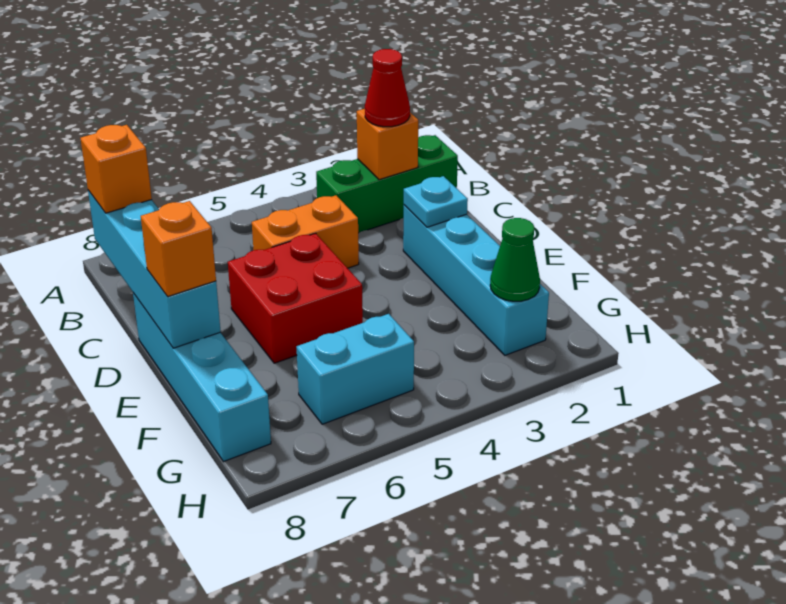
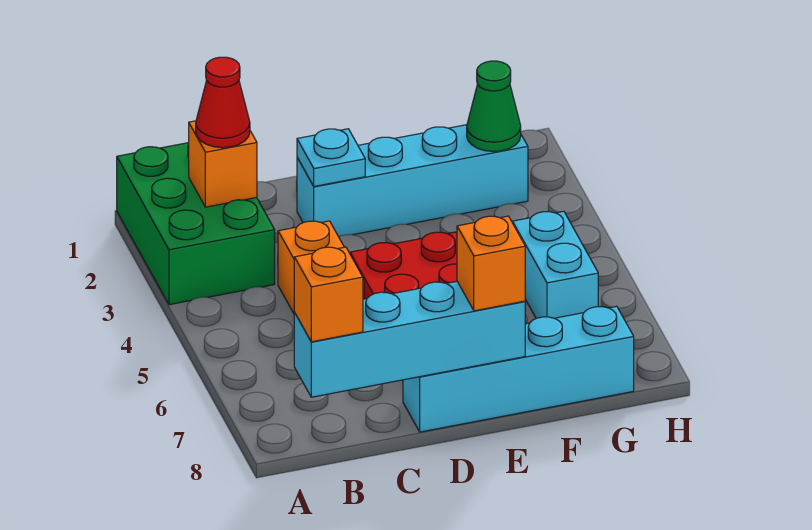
green 1x3 brick [316,135,458,233] -> green 2x3 brick [117,143,275,305]

